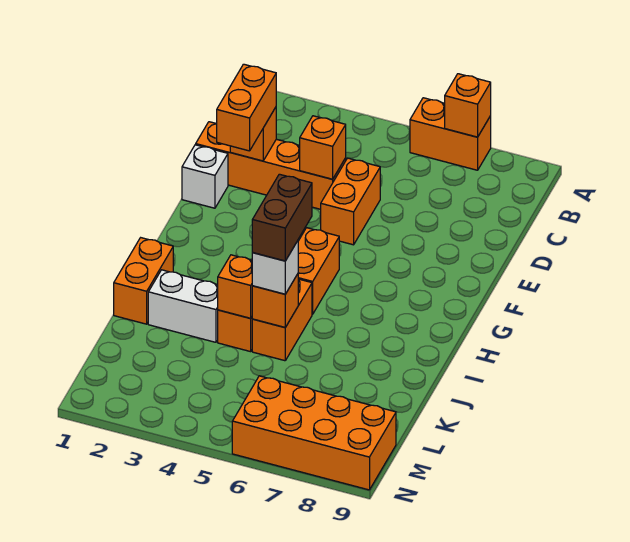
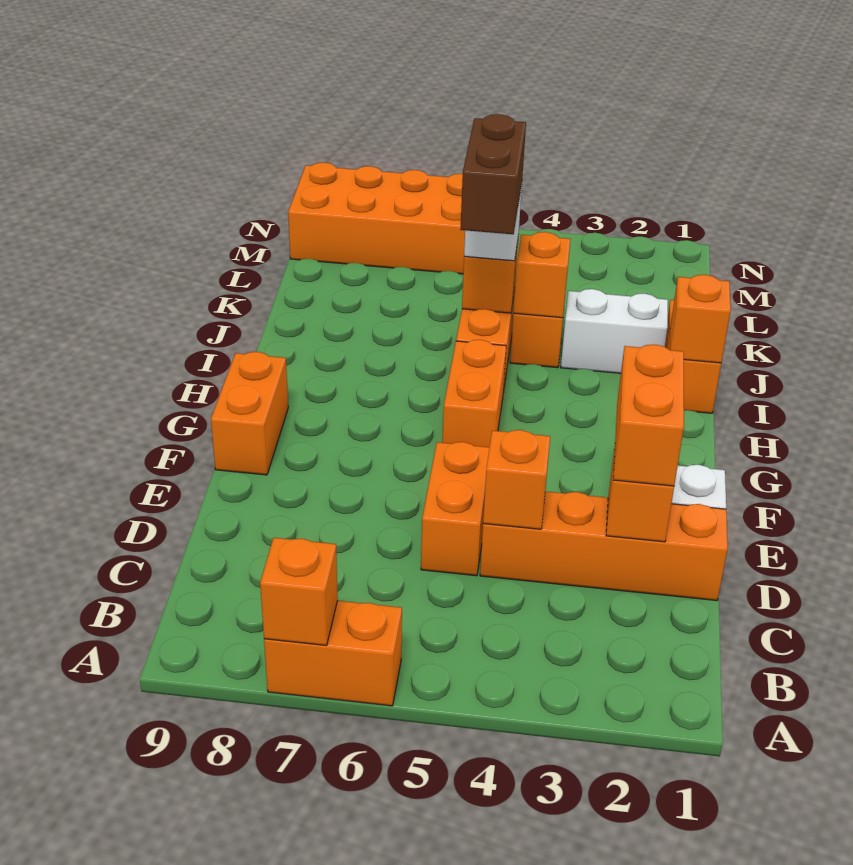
none -> orange 1x2 brick [211,352,288,475]
none -> orange 1x1 brick [670,275,731,363]

